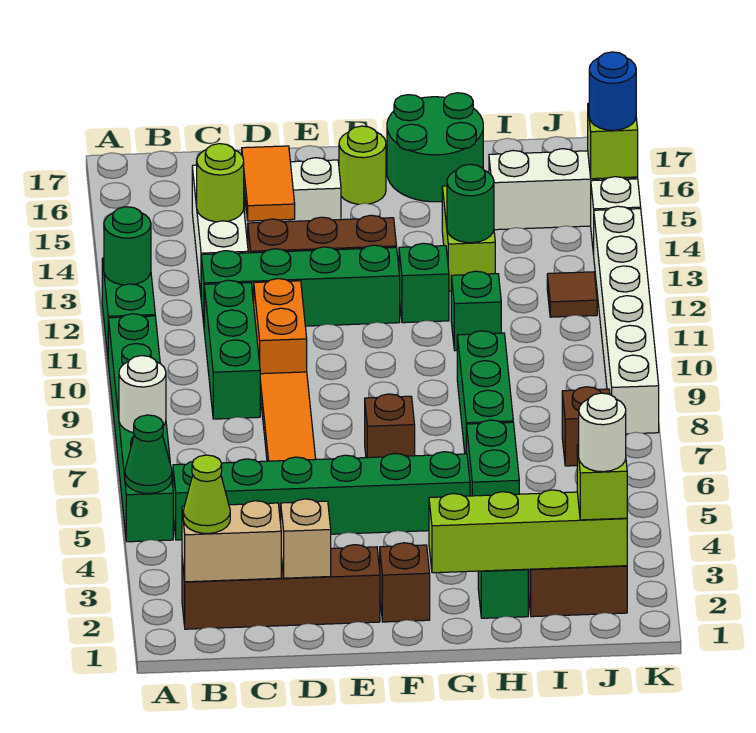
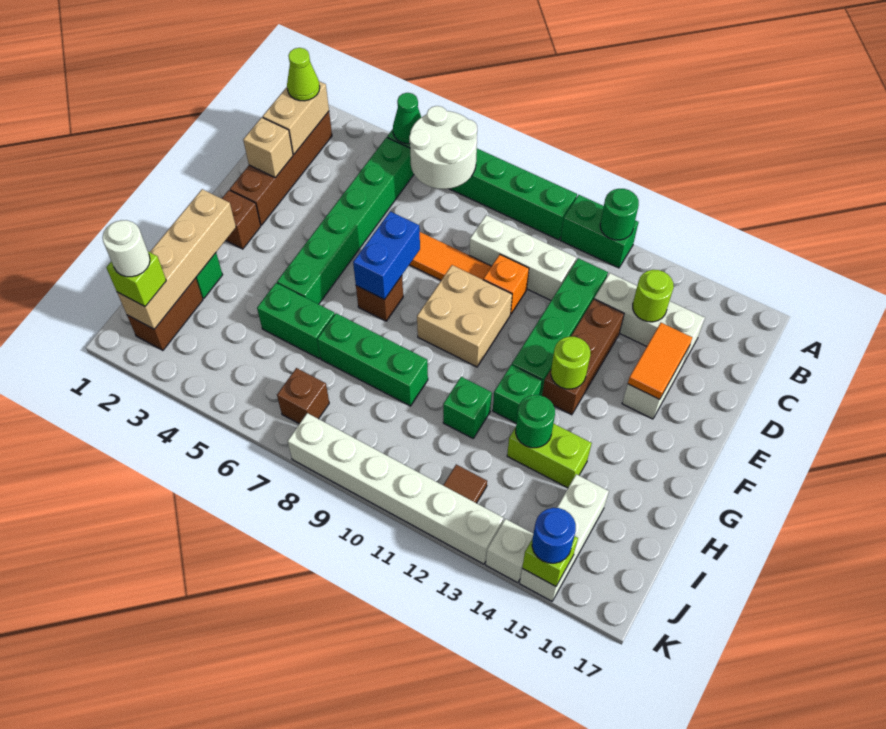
white 1x1 round brick [119,356,166,433] -> white 2x2 round brick [409,106,477,189]
green 1x3 brick [204,280,260,419] -> white 1x3 brick [469,215,576,300]
orange 1x2 brick [254,279,307,374] -> orange 1x1 brick [483,255,529,314]
orange 1x2 tile [242,146,295,221] -> orange 1x2 tile turned to [628,323,692,399]
none -> blue 1x2 brick [353,211,420,300]
none -> tan 2x2 brick [417,265,512,367]
lime 1x1 round brick [339,126,386,204] -> lime 1x1 round brick moved to [551,337,590,389]
lime 1x4 brick [429,490,627,573] -> tan 1x4 brick [117,189,236,329]
green 2x2 round brick [387,93,483,202] -> none

